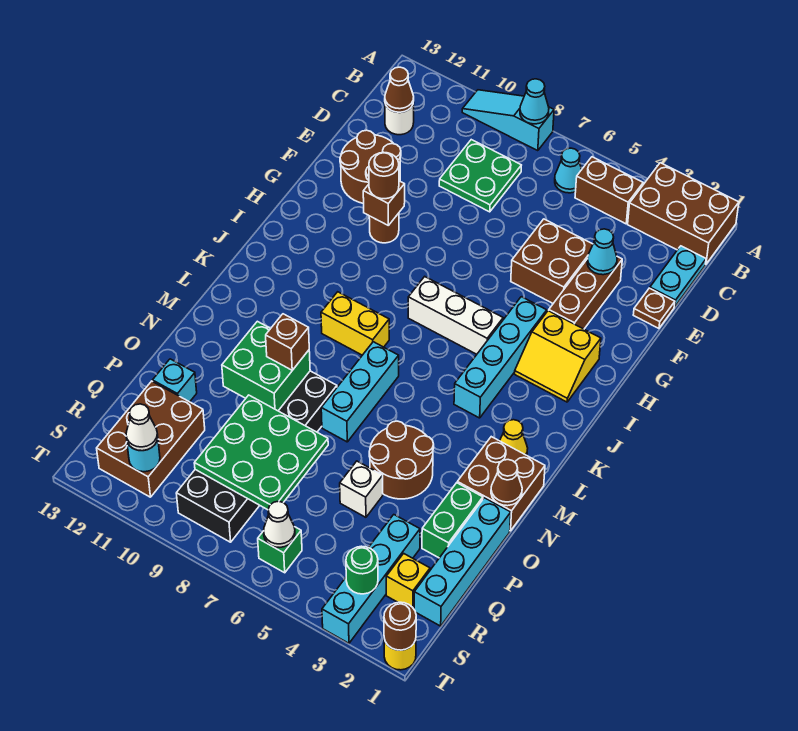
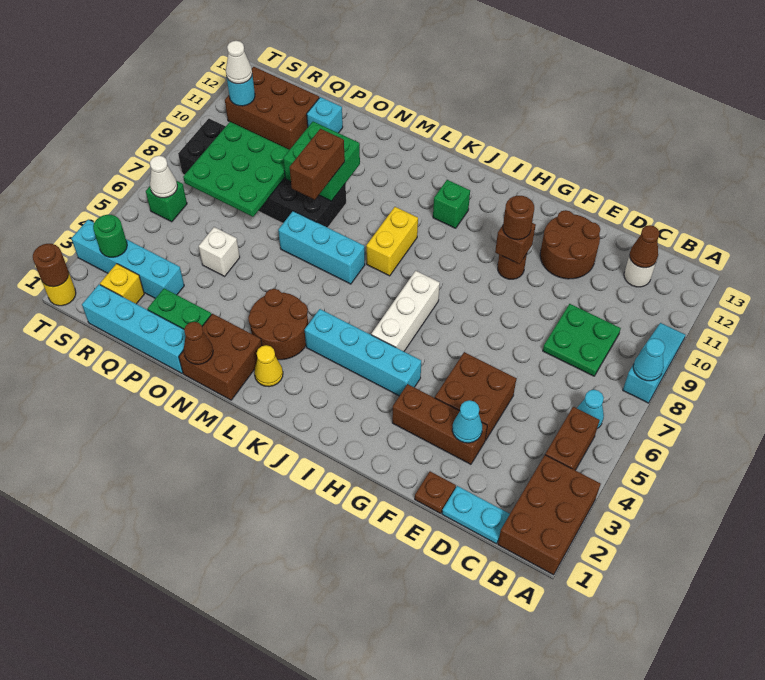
yellow 2x2 slope [515,311,601,402] -> none
none -> green 1x1 brick [433,180,470,228]
brown 2x2 round brick [369,421,434,499] -> brown 2x2 round brick moved to [248,289,308,360]
brown 1x1 brick [266,314,309,370] -> brown 1x2 brick [290,129,345,200]

